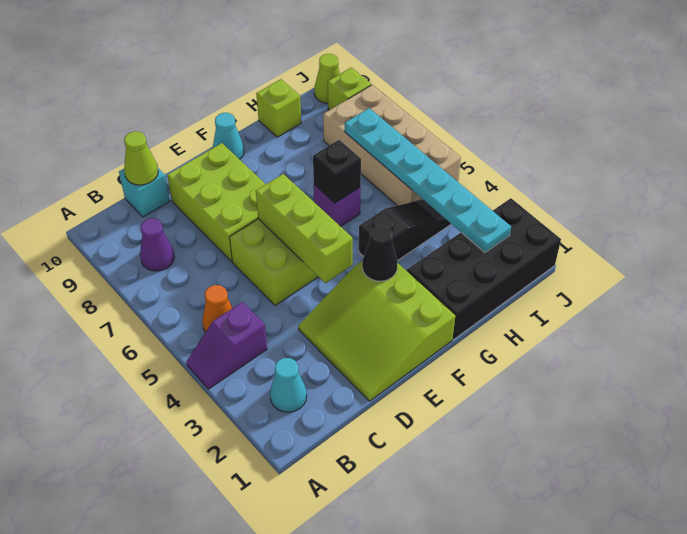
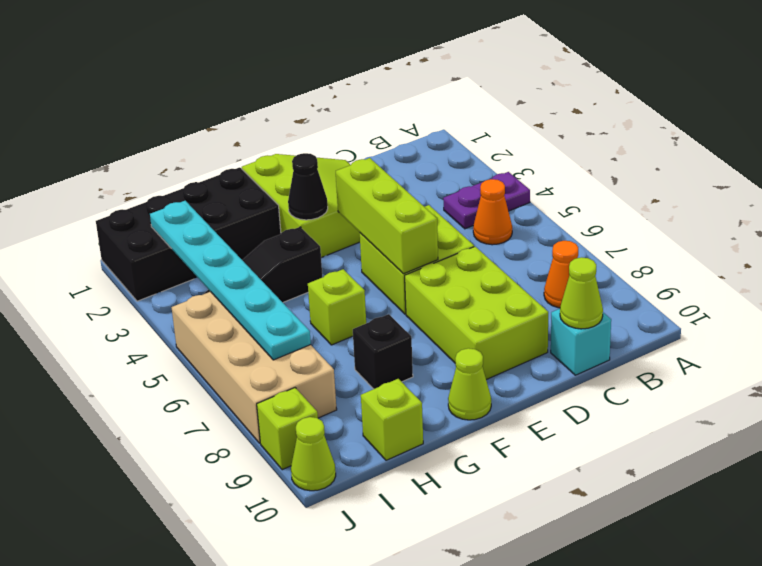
purple 1x2 slope [187,302,267,389] -> purple 1x2 plate [443,172,530,229]
cyan 1x1 cone [270,358,307,412] -> none
purple 1x1 cone [140,218,174,271] -> orange 1x1 cone [544,241,578,308]
cyan 1x1 cone [213,113,244,159] -> lime 1x1 cone [448,348,491,420]
purple 1x1 brick [314,185,361,227] -> lime 1x1 brick [308,269,366,345]
black 1x1 brick [313,140,361,203] -> black 1x1 brick moved to [353,314,413,389]

